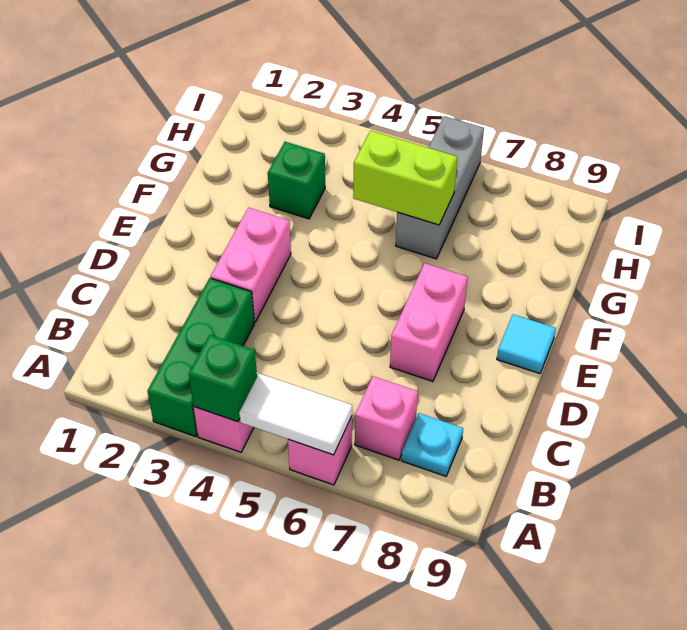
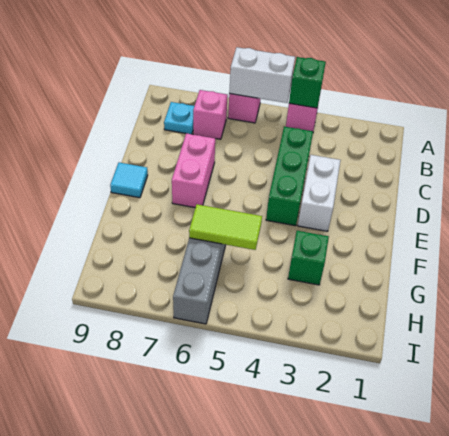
green 1x3 brick [148,278,254,436] -> green 1x3 brick moved to [266,127,313,226]
white 1x2 tile [239,374,352,455] -> white 1x2 brick [229,47,295,103]
pink 1x2 brick [211,208,291,322] -> white 1x2 brick [298,155,341,231]
lime 1x2 brick [353,131,457,225] -> lime 1x2 tile [189,204,262,250]

